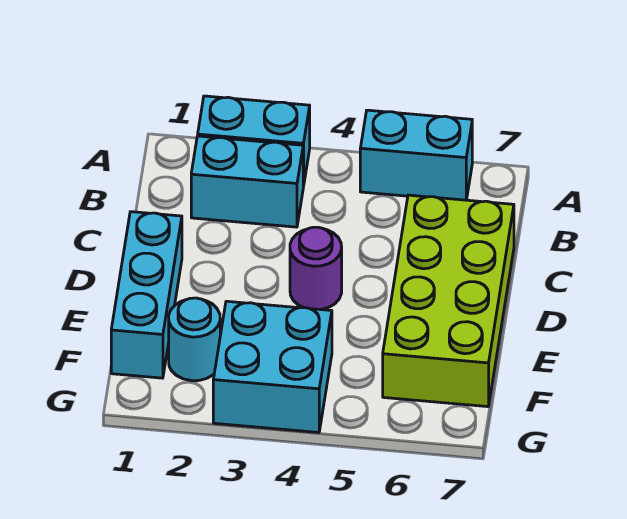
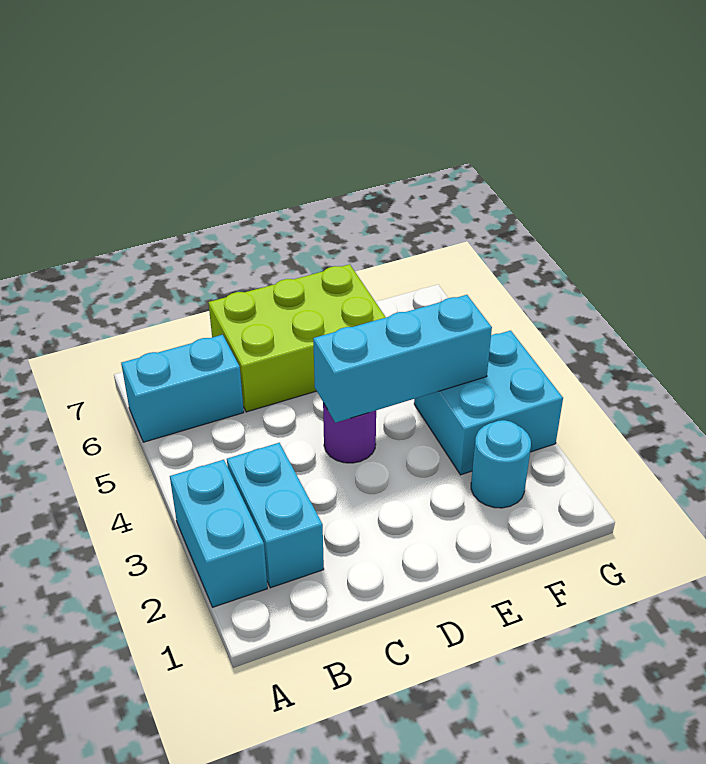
cyan 1x2 brick [360,110,472,200] -> cyan 1x2 brick turned to [121,335,244,442]
lime 2x4 brick [383,195,514,407] -> lime 2x3 brick [208,264,386,412]
cyan 1x3 brick [111,212,182,378] -> cyan 1x3 brick moved to [313,295,492,423]

